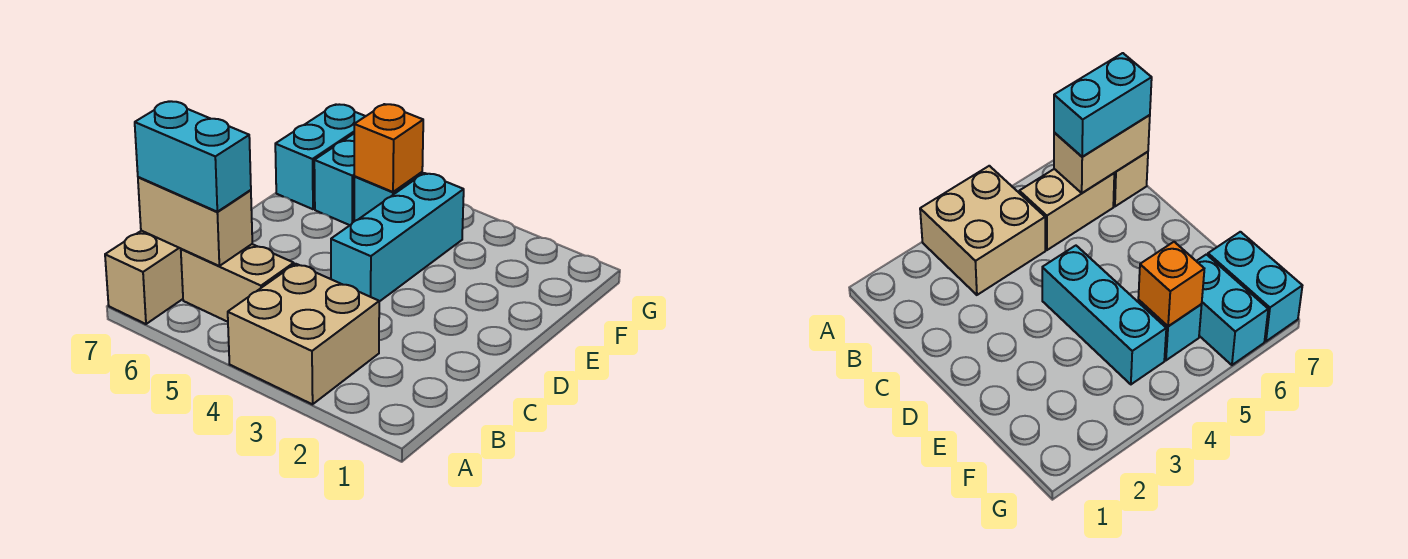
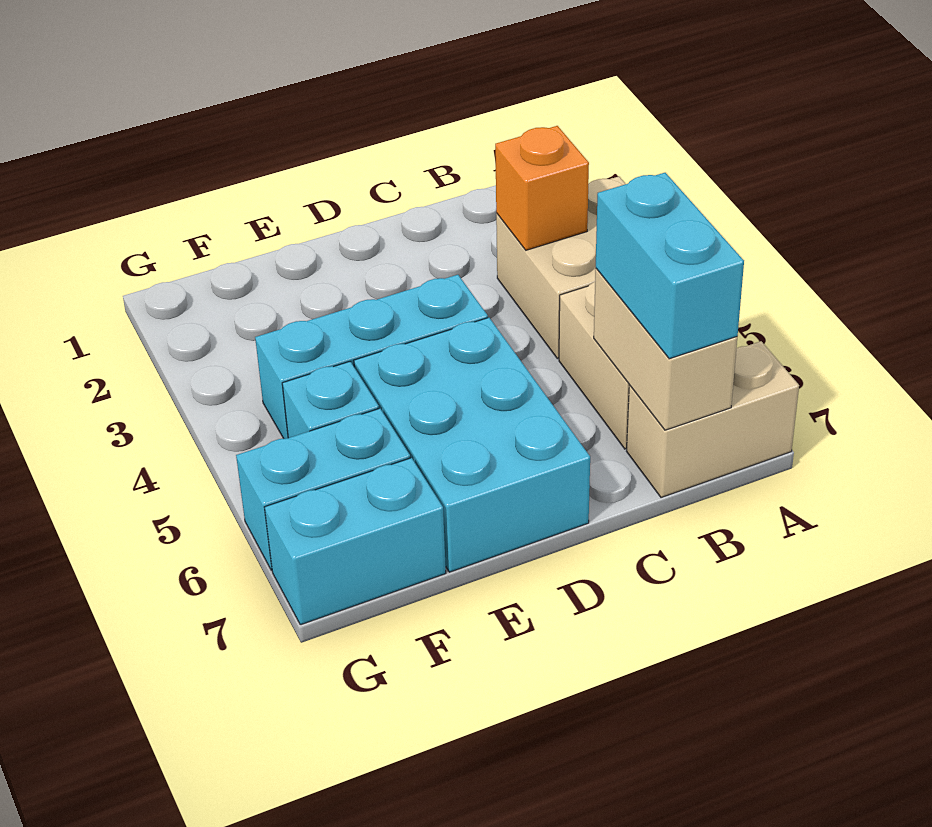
none -> cyan 2x3 brick [354,318,590,572]
orange 1x1 brick [354,104,423,192] -> orange 1x1 brick moved to [495,126,589,250]

